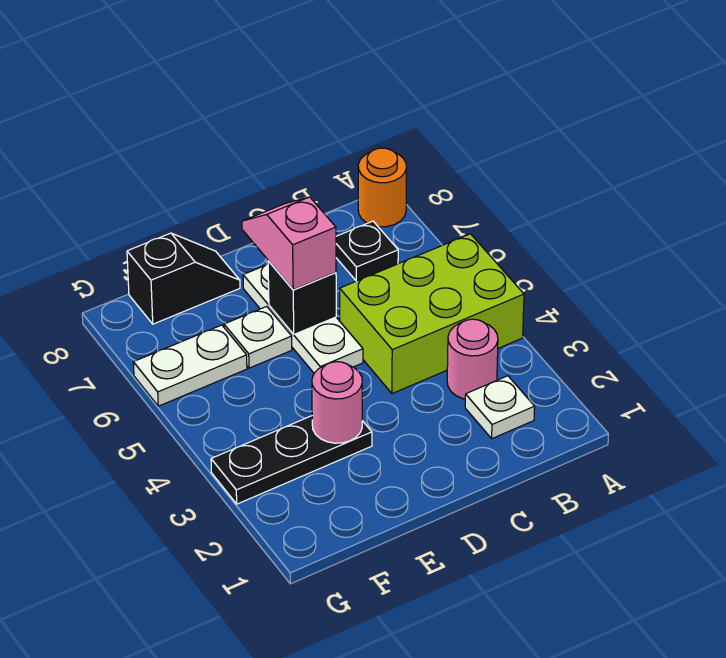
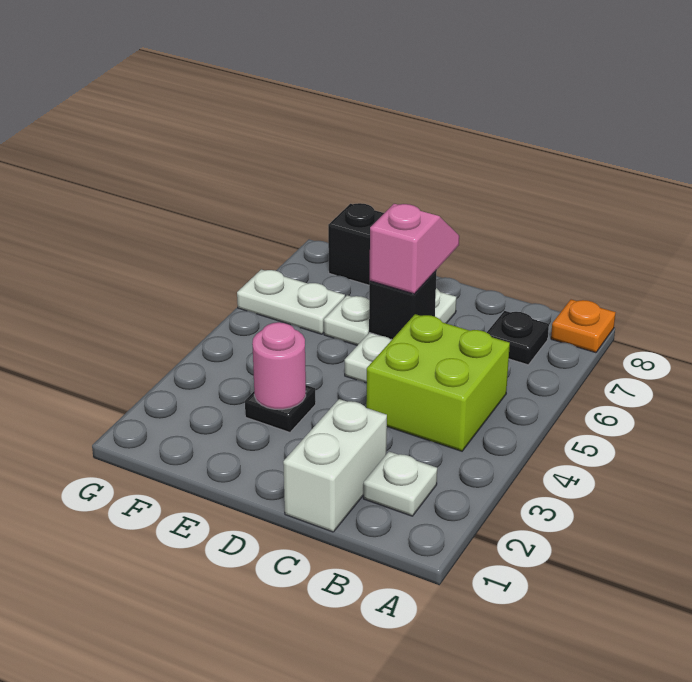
lime 2x3 brick [340,234,524,394] -> lime 2x2 brick [366,314,510,451]
orange 1x1 round brick [358,148,406,227] -> orange 1x1 plate [551,299,616,353]
pink 1x1 round brick [447,319,498,399] -> none
none -> white 1x2 brick [283,399,387,532]
black 1x3 plate [211,416,372,504] -> black 1x1 plate [245,385,316,432]

